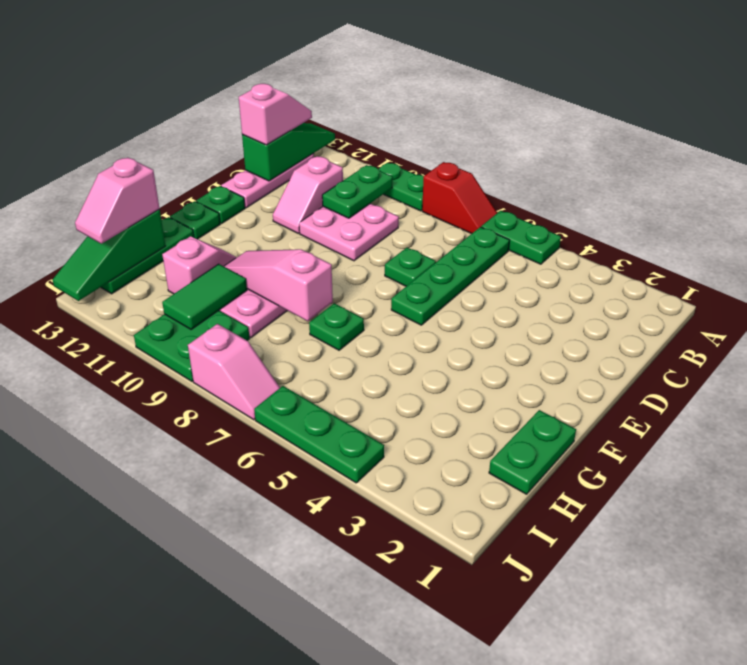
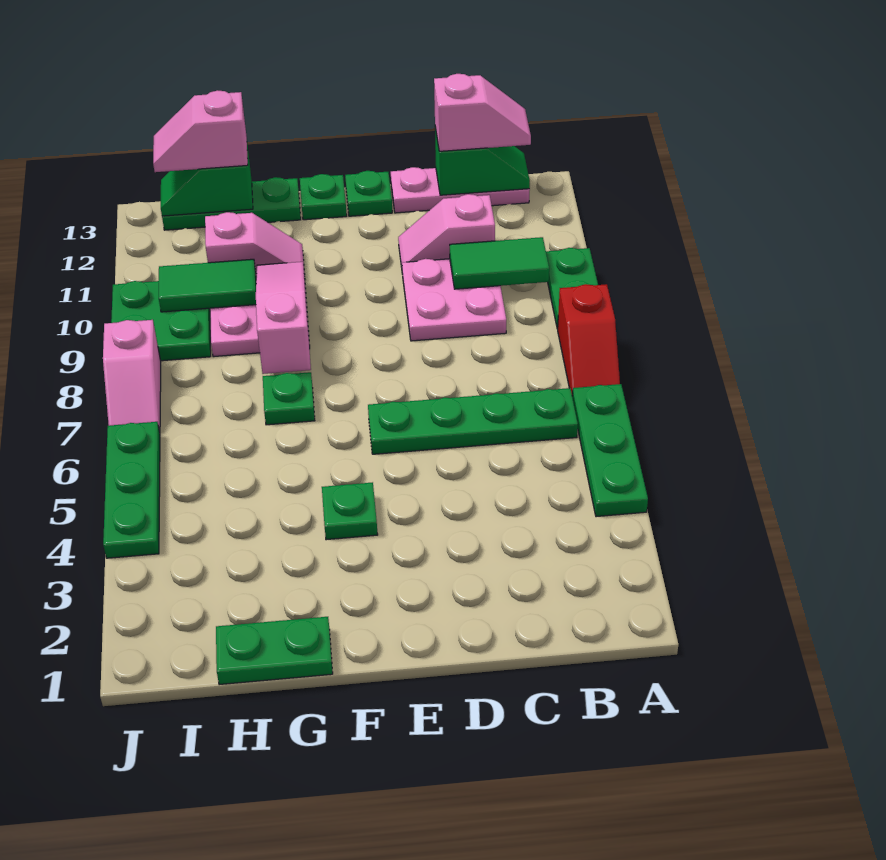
green 1x2 plate [481,211,561,264] -> green 1x3 plate [572,384,648,517]
green 1x3 slope [242,123,335,181] -> green 1x2 slope [435,127,530,195]
green 1x2 plate [322,165,393,218] -> green 1x2 tile [450,237,549,289]
green 1x1 plate [385,248,436,286] -> green 1x1 plate moved to [322,482,378,540]
green 1x3 slope [53,210,165,301] -> green 1x2 slope [161,145,253,216]

